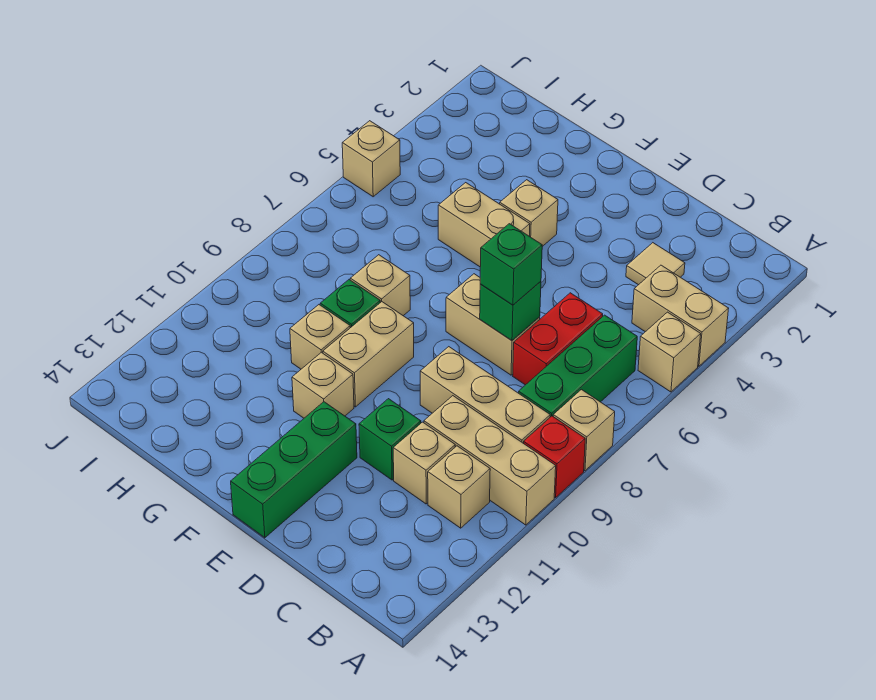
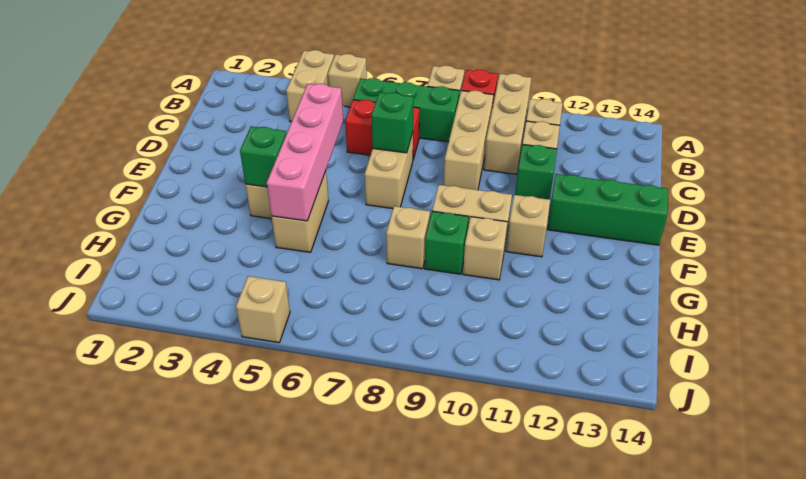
tan 1x1 tile [626,243,685,285] -> none
none -> pink 1x4 brick [267,84,343,221]
green 1x1 brick [480,224,542,305] -> green 1x1 brick moved to [240,126,286,187]

